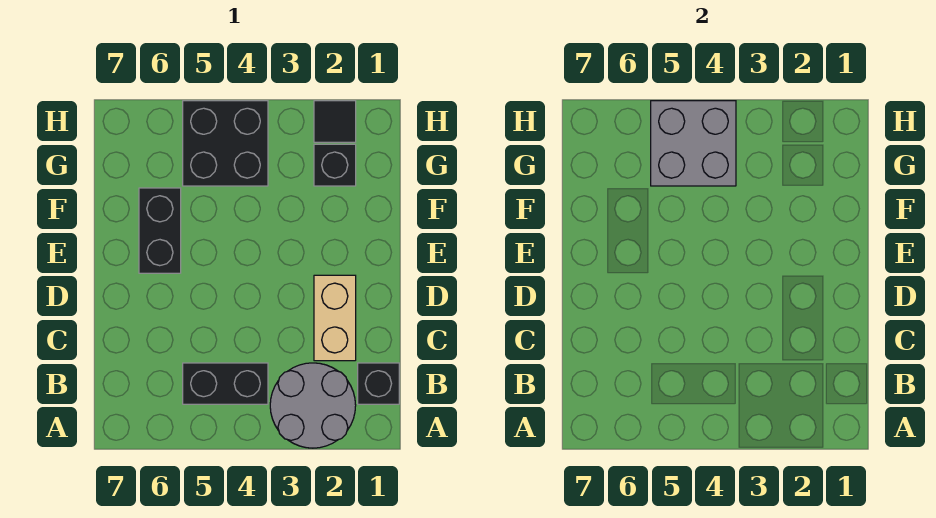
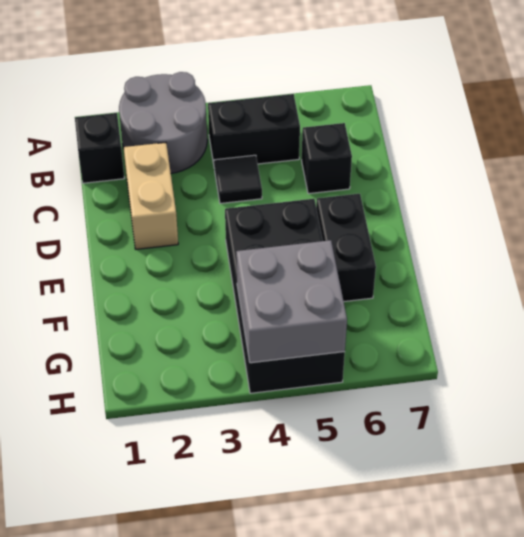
black 1x1 brick [314,144,356,186] -> black 1x1 brick moved to [302,123,352,194]
black 2x2 brick [183,101,268,186] -> black 2x4 brick [225,199,345,393]
black 1x1 tile [314,101,356,142] -> black 1x1 tile moved to [214,155,262,203]

